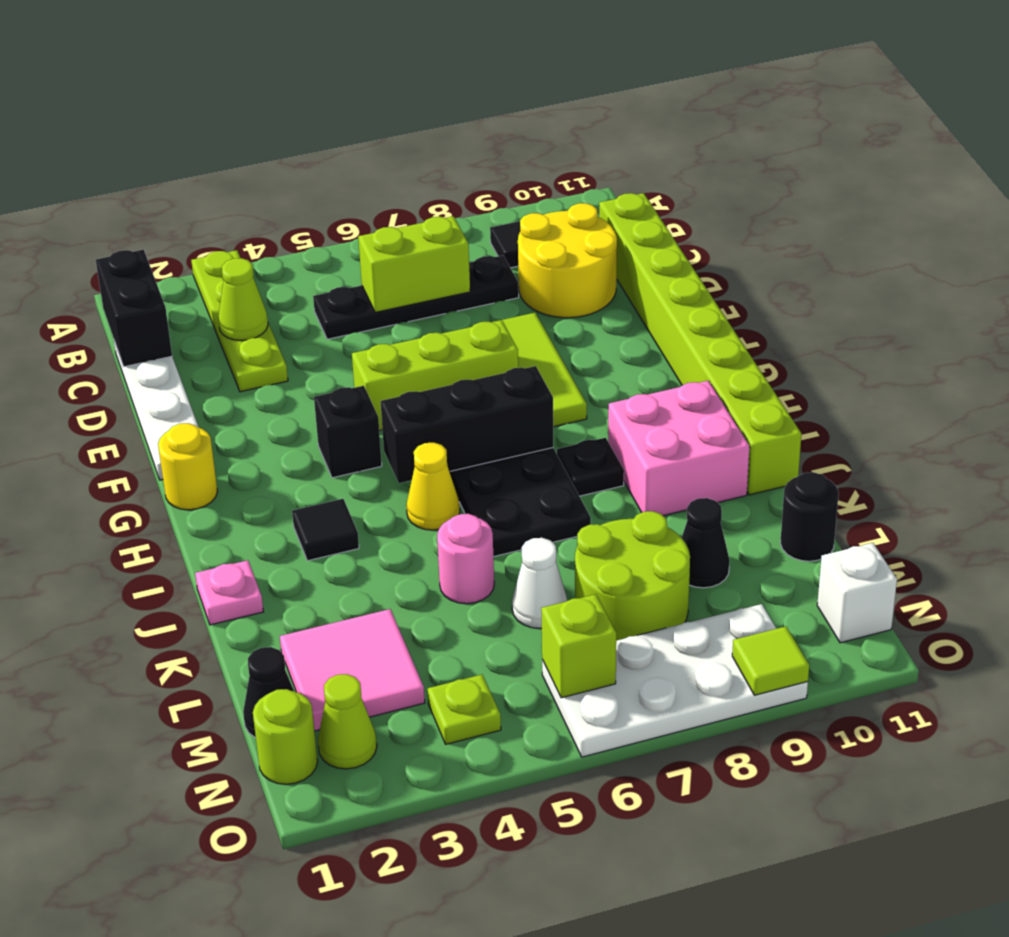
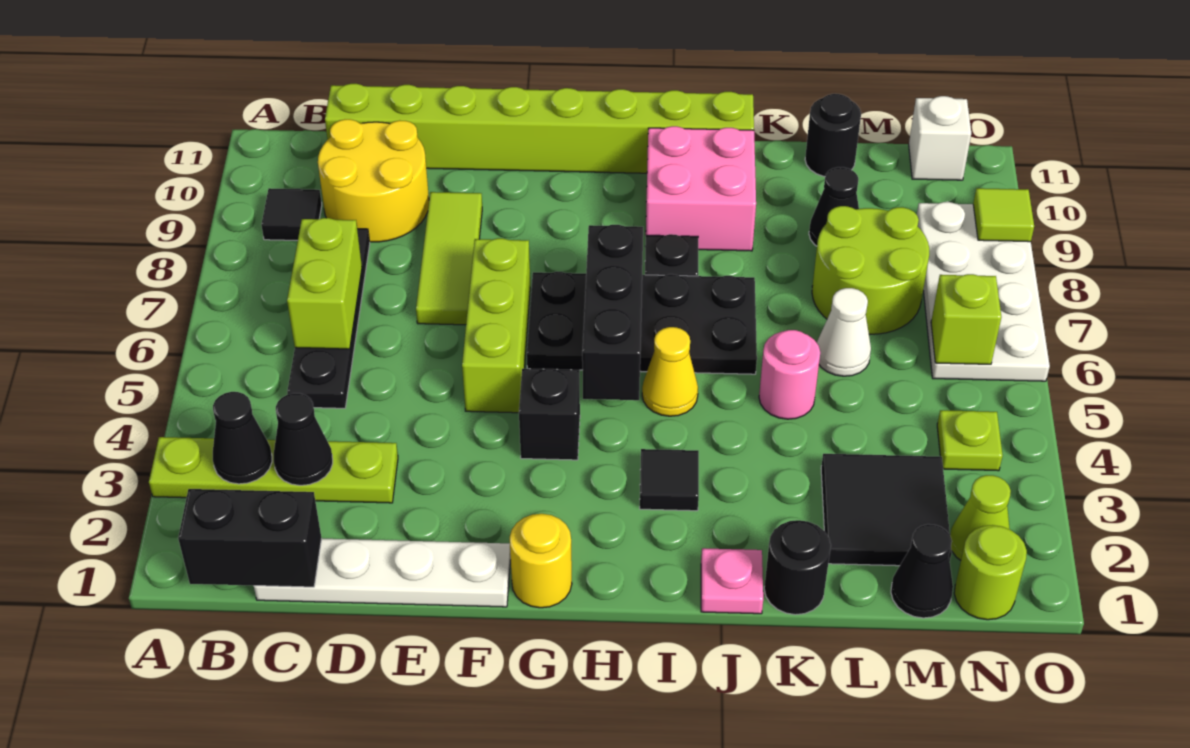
none -> black 1x1 cone [213,392,272,484]
lime 1x1 cone [218,258,268,341] -> black 1x1 cone [274,393,333,485]
lime 1x3 tile [495,313,587,427] -> lime 1x3 tile turned to [416,192,482,325]
none -> black 1x1 round brick [764,520,831,615]
pink 2x2 tile [280,609,425,731] -> black 2x2 tile [821,454,952,566]

